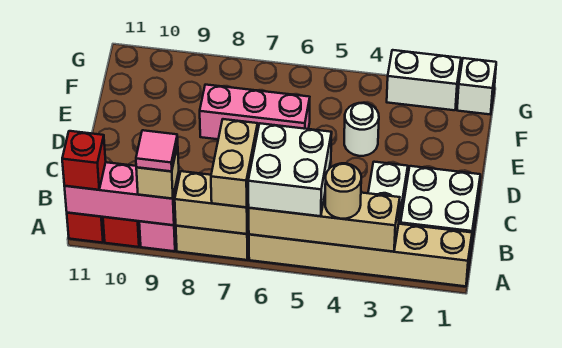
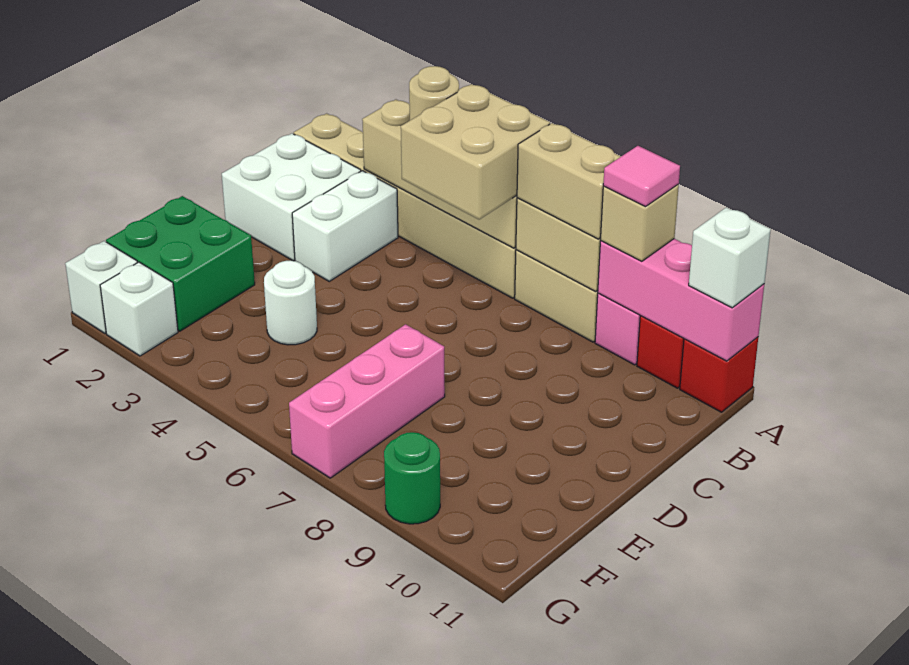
white 2x2 brick [248,123,332,216] -> tan 2x2 brick [401,84,550,219]
tan 1x2 brick [211,119,258,207] -> tan 1x2 brick turned to [517,123,621,239]
red 1x1 brick [62,131,106,190] -> white 1x1 brick [689,207,771,308]
none -> green 2x2 brick [106,196,255,331]
pink 1x3 brick [200,85,310,139] -> pink 1x3 brick turned to [289,324,445,478]
white 1x2 brick [387,50,461,110] -> white 1x1 brick [100,262,178,356]
none -> green 1x1 round brick [384,432,440,524]

